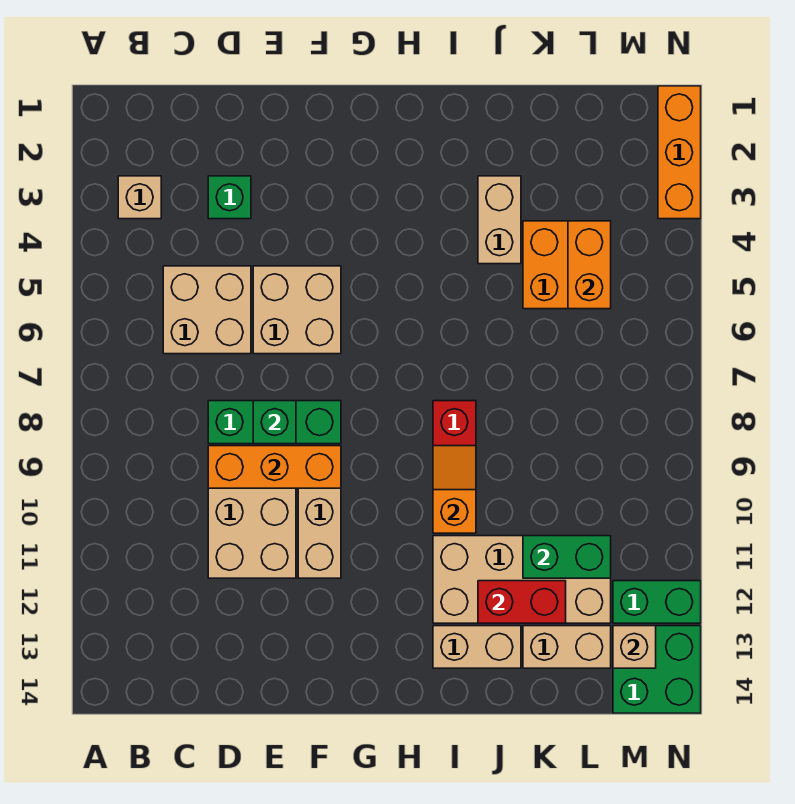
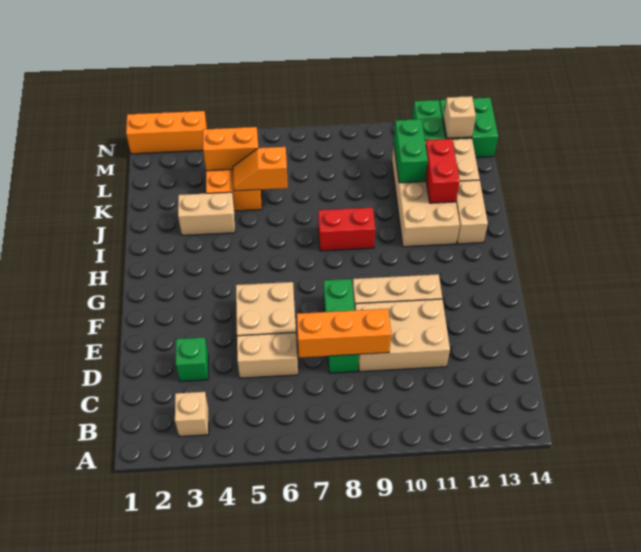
tan 2x2 brick [163,266,251,354] -> tan 1x2 brick [237,333,298,378]
orange 1x3 brick [208,446,341,488] -> orange 1x3 brick turned to [297,309,391,358]
green 1x1 brick [253,401,296,444] -> none
orange 1x2 slope [433,446,476,533] -> orange 1x2 slope moved to [233,147,288,191]

